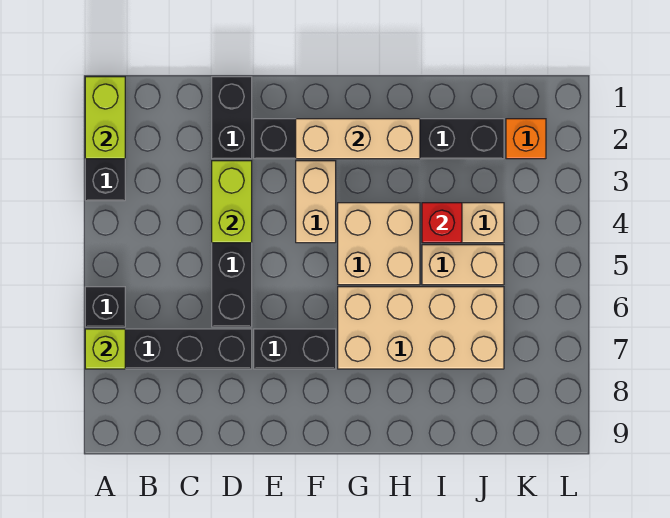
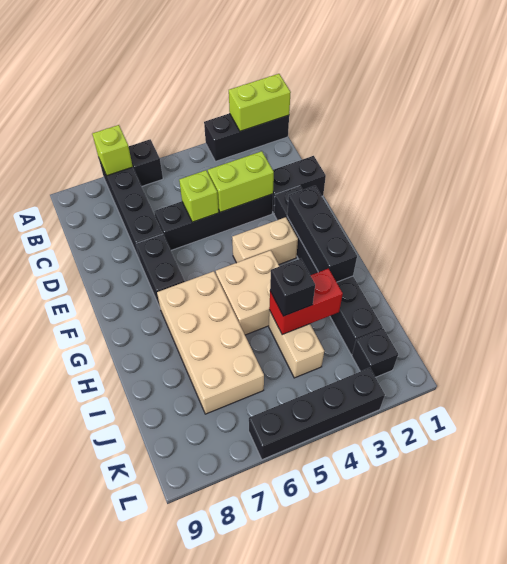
none -> lime 1x1 brick [179,170,219,222]
tan 1x3 brick [296,119,420,159] -> black 1x3 brick [287,186,357,282]
red 1x1 brick [422,203,462,243] -> red 1x2 brick [269,269,343,335]
none -> black 1x1 brick [270,259,315,316]
tan 1x2 brick [422,245,504,285] -> none
orange 1x1 brick [506,119,546,159] -> black 1x1 brick [352,329,398,377]
none -> black 1x4 brick [249,368,385,460]

